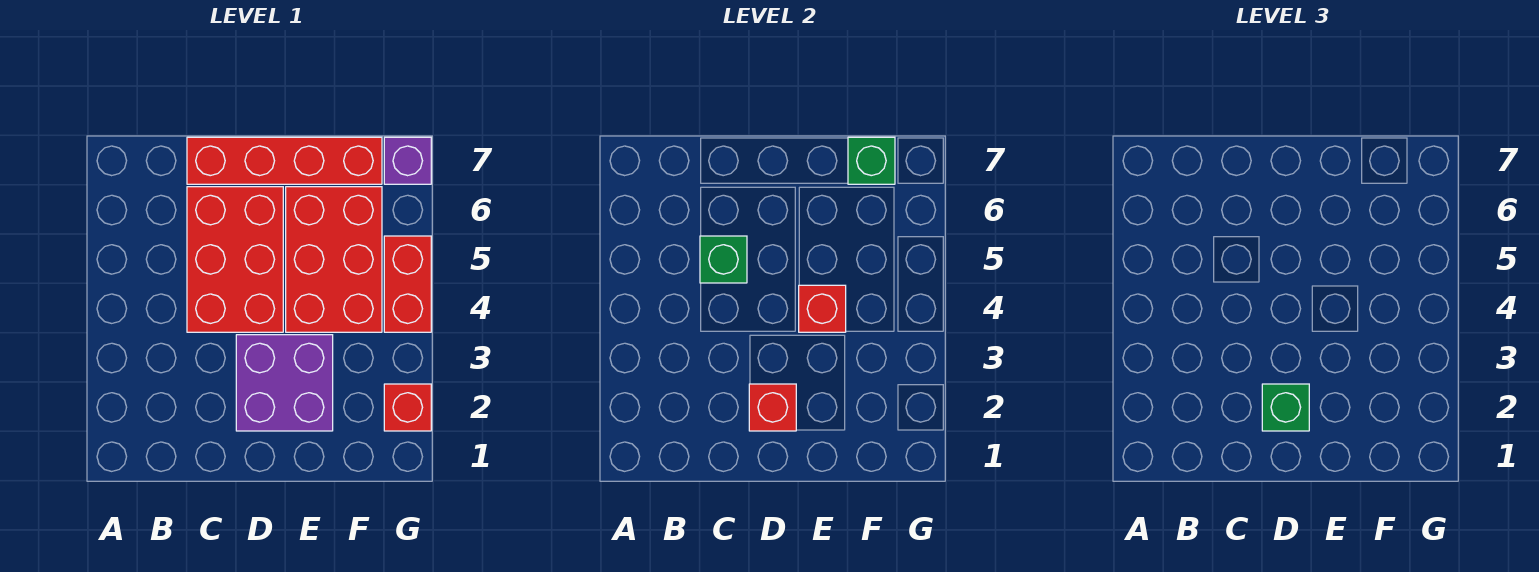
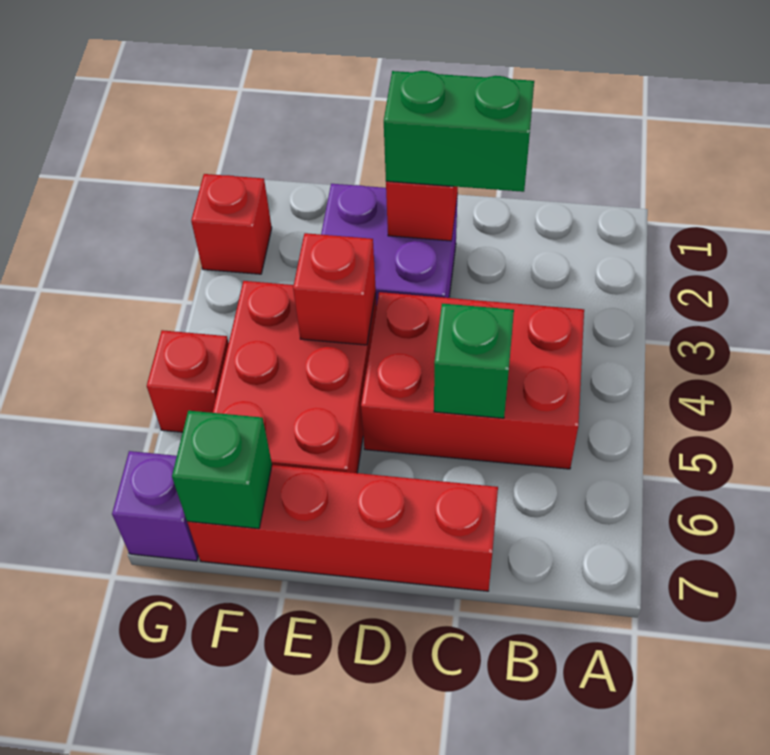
red 2x3 brick [187,187,283,332] -> red 2x3 brick turned to [361,292,584,469]
green 1x1 brick [1262,384,1309,431] -> green 1x2 brick [384,71,534,192]
red 1x2 brick [384,236,431,332] -> red 1x1 brick [147,330,229,432]

